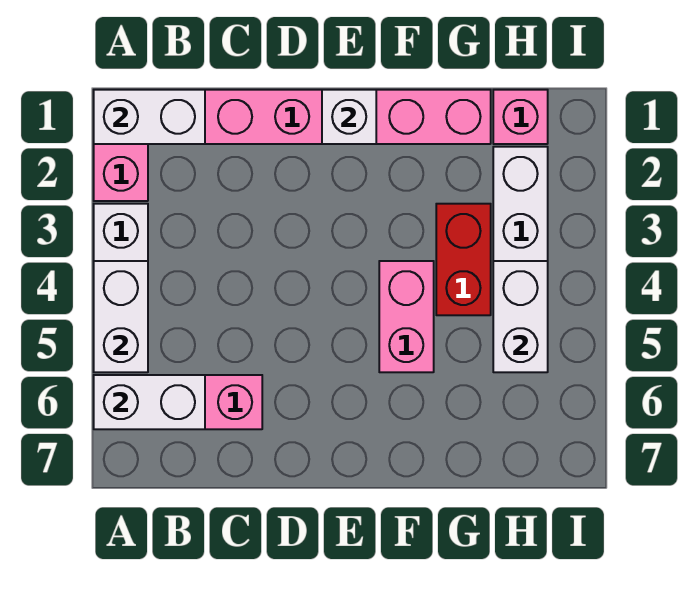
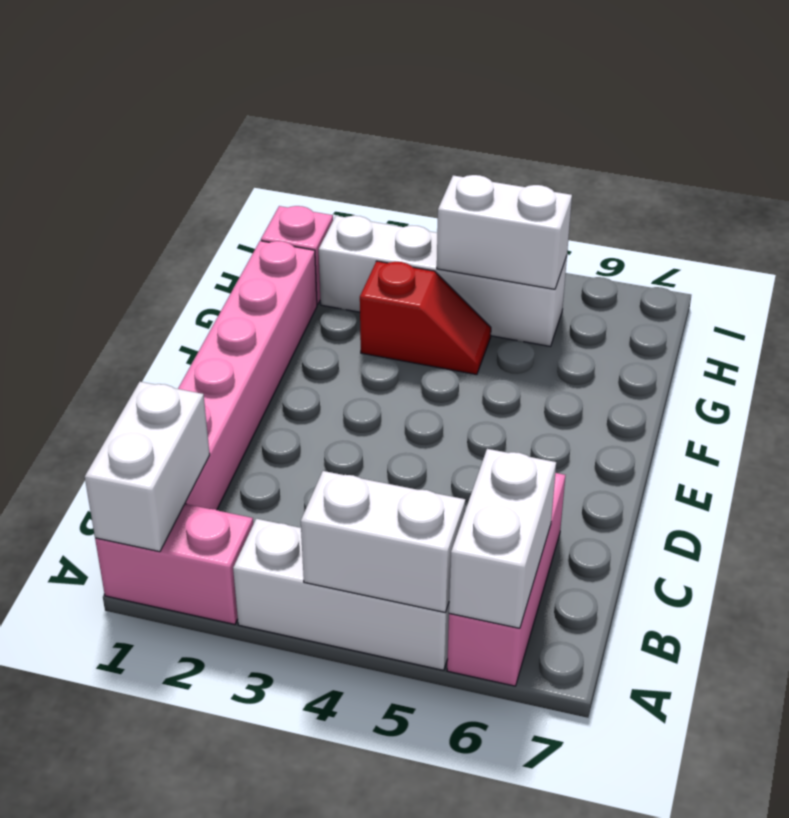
white 1x1 brick [322,90,376,144] -> none
pink 1x2 brick [379,261,434,372] -> none
red 1x2 brick [436,204,491,315] -> red 1x2 slope [360,261,491,375]

